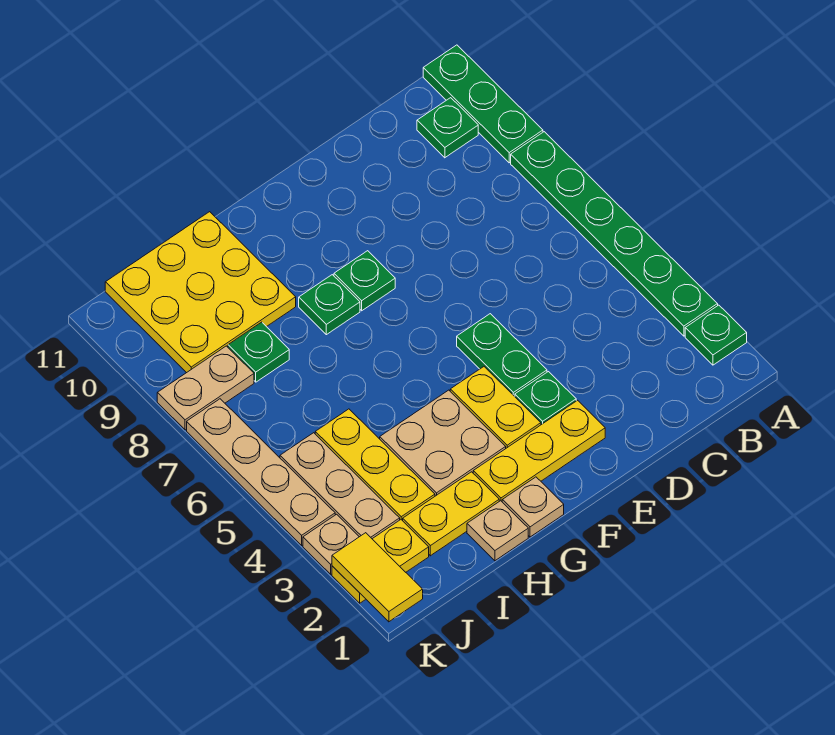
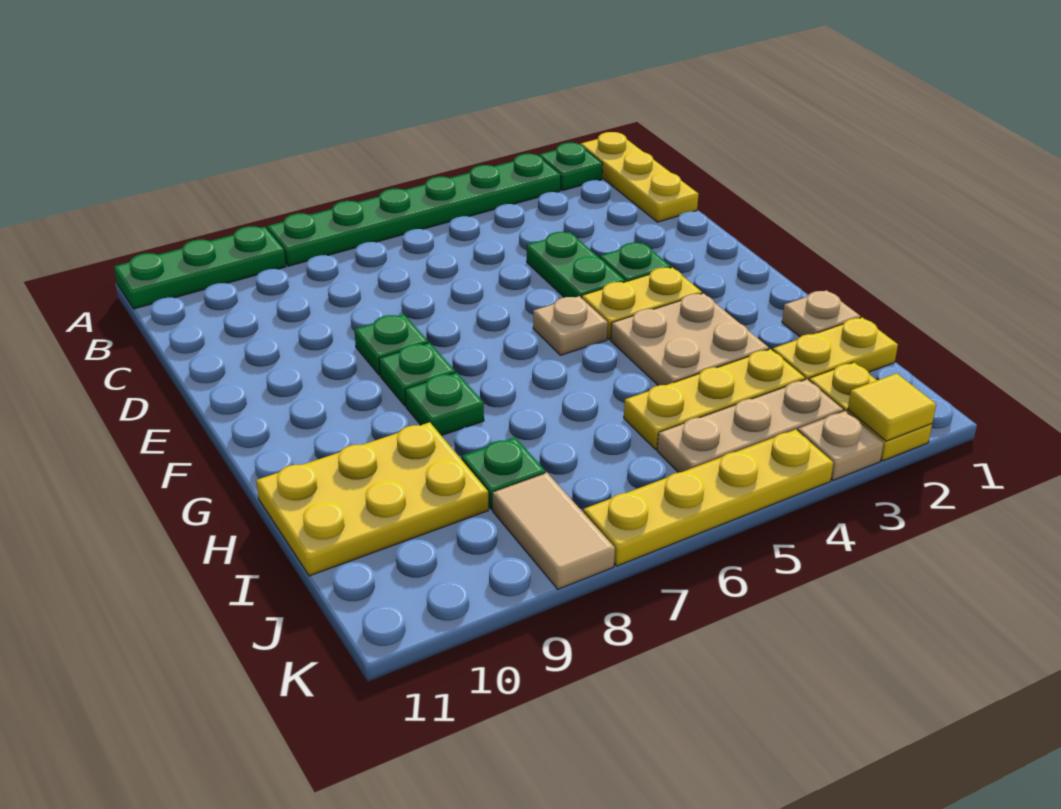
green 1x1 plate [417,98,478,158] -> green 1x1 plate moved to [354,314,428,375]
yellow 1x3 plate [473,400,605,501] -> yellow 1x3 plate moved to [580,132,698,222]
green 1x2 plate [457,314,547,396] -> green 1x2 plate turned to [527,232,625,298]
tan 1x1 plate [502,477,564,537] -> tan 1x1 plate moved to [533,296,608,355]
yellow 1x2 plate [403,472,499,556] -> yellow 1x2 plate turned to [773,317,898,380]
yellow 3x3 plate [105,212,296,373] -> yellow 2x3 plate [256,422,488,576]
tan 1x2 plate [157,346,254,430] -> tan 1x2 tile [493,473,615,589]
yellow 1x2 tile [332,533,423,622] -> yellow 1x1 tile [848,373,936,441]
tan 1x4 plate [187,399,335,545] -> yellow 1x4 plate [583,430,833,566]

